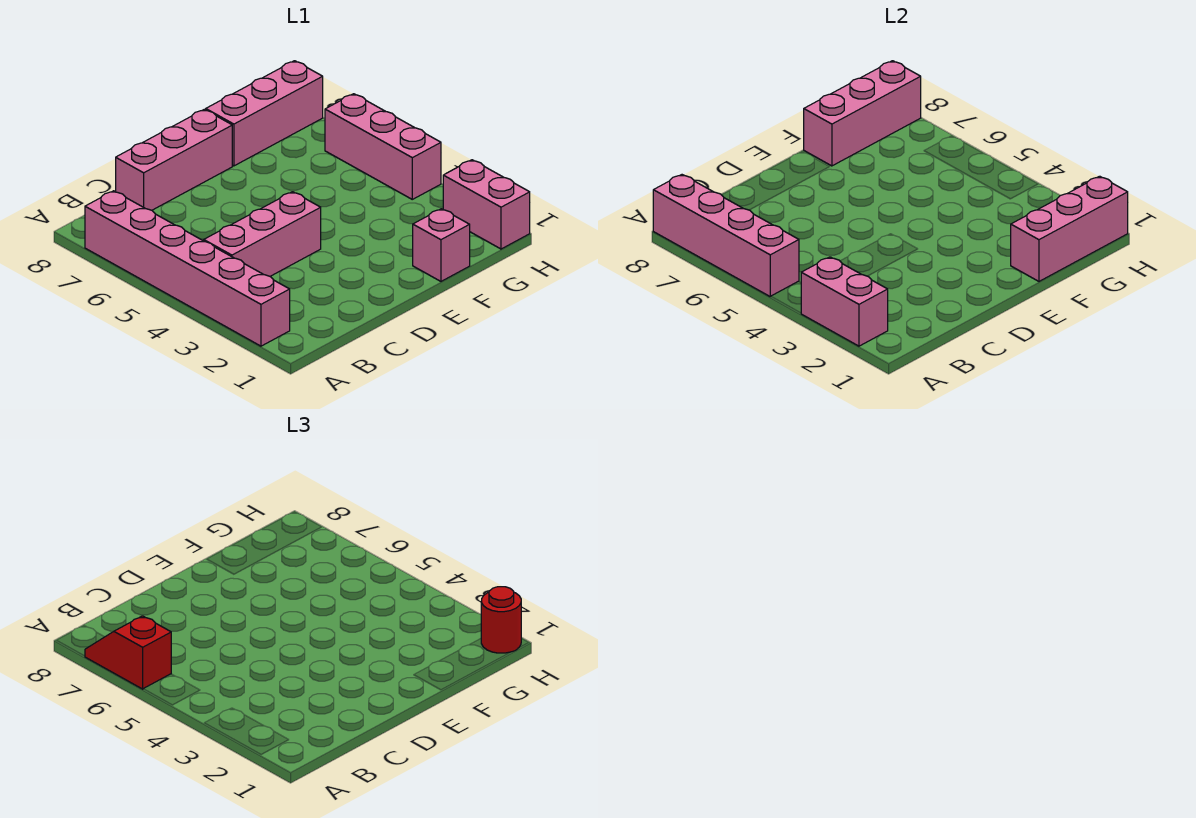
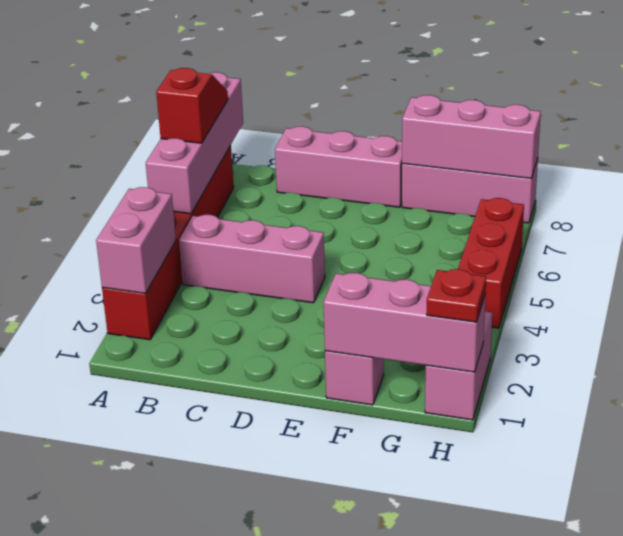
pink 1x6 brick [85,191,290,346] -> red 1x6 brick [102,146,234,340]
red 1x1 round brick [481,587,521,653] -> red 1x1 plate [427,269,486,322]
pink 1x3 brick [325,94,441,199] -> red 1x3 brick [458,198,524,328]

